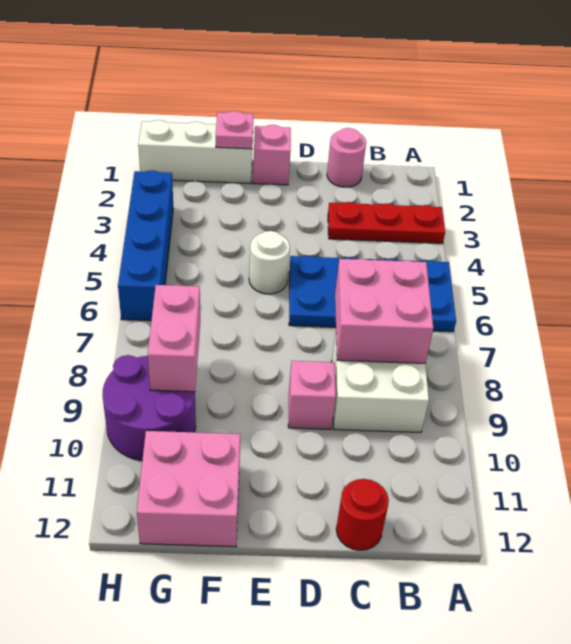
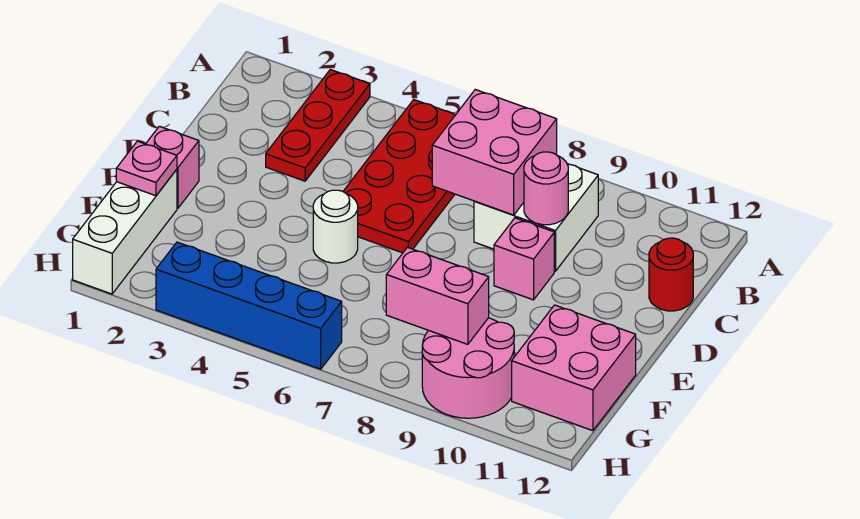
blue 2x4 plate [289,256,456,332] -> red 2x4 plate [343,100,456,253]
pink 1x1 round brick [327,128,366,187] -> pink 1x1 round brick moved to [524,152,568,225]
purple 2x2 round brick [103,355,196,461] -> pink 2x2 round brick [422,318,514,418]

